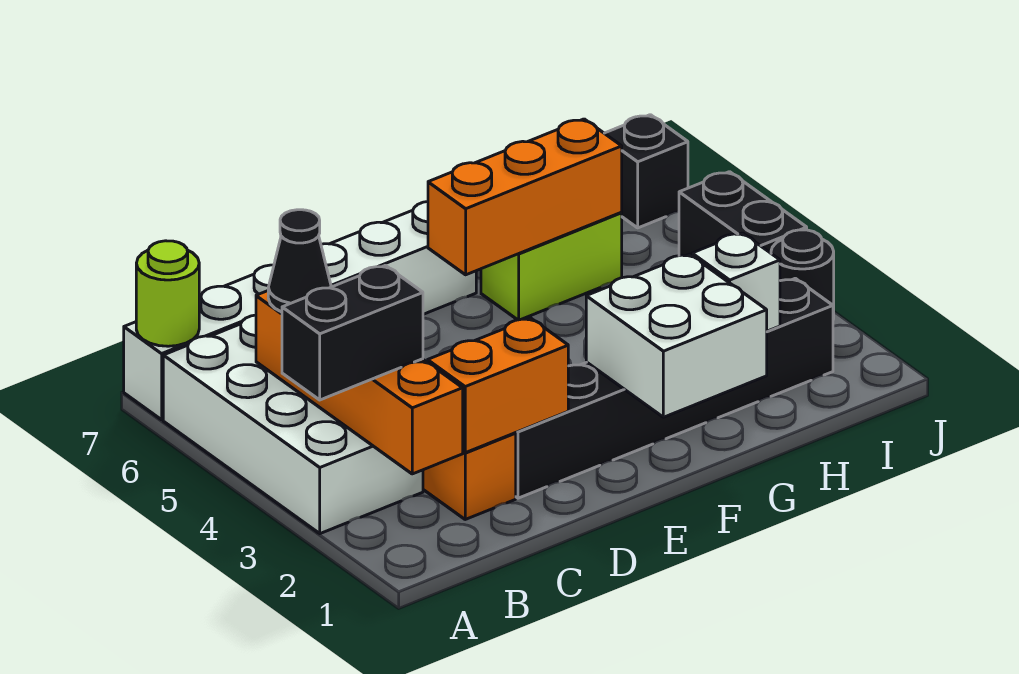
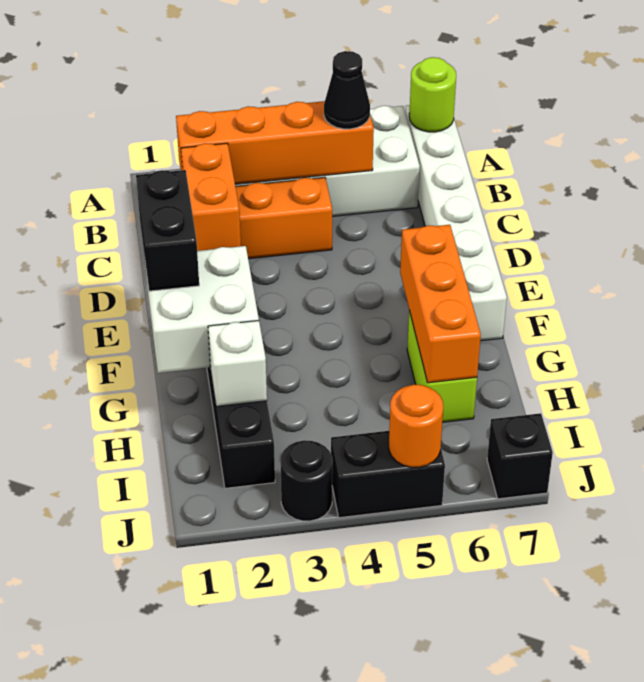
black 1x2 brick [282,265,423,400] -> black 1x2 brick moved to [136,170,199,291]
none -> orange 1x1 round brick [389,384,443,467]

